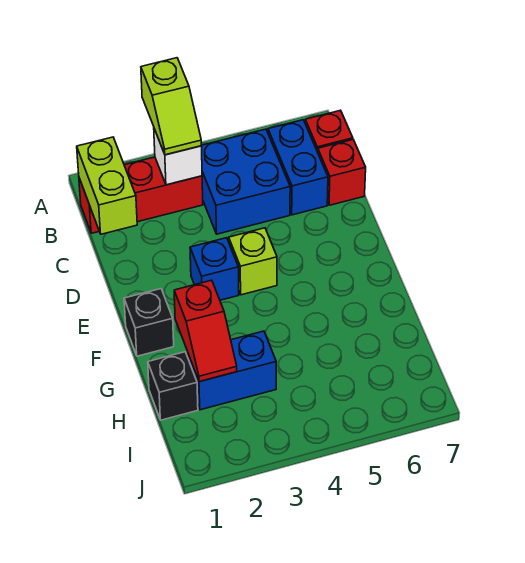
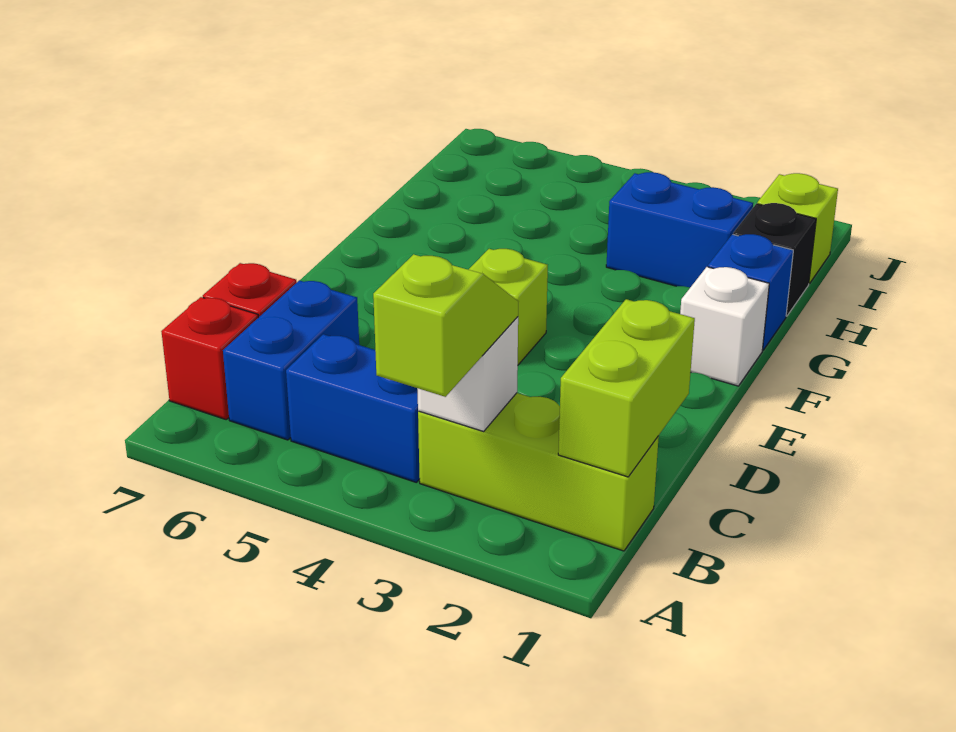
red 1x3 brick [79,157,203,233] -> lime 1x3 brick [418,393,659,551]
blue 2x2 brick [201,129,290,234] -> blue 1x2 brick [286,334,420,482]
blue 1x1 brick [190,238,239,300] -> blue 1x1 brick moved to [708,234,793,350]
black 1x1 brick [124,289,174,356] -> white 1x1 brick [680,267,769,386]
red 1x2 slope [174,280,237,382] -> none
none -> lime 1x1 brick [757,173,838,284]

